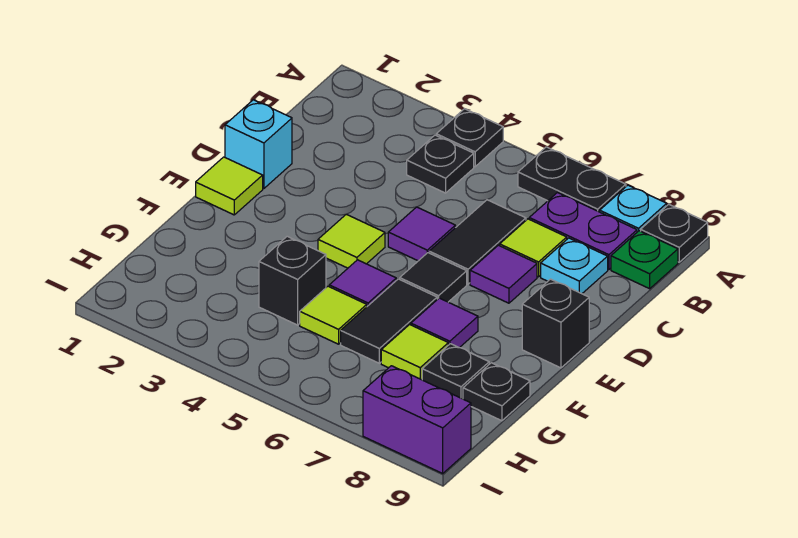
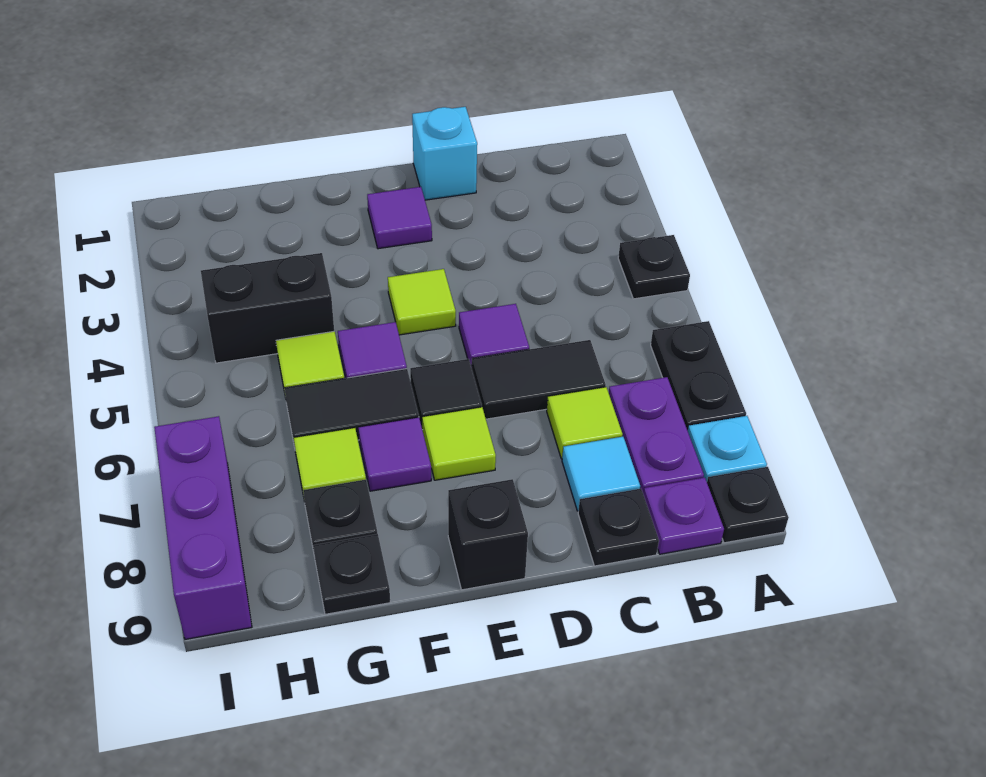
black 1x1 plate [407,135,474,193] -> black 1x1 plate moved to [578,489,659,566]
green 1x1 plate [611,231,678,289] -> purple 1x1 plate [643,478,724,554]
cyan 1x1 plate [541,238,608,294] -> cyan 1x1 tile [562,437,640,511]
purple 1x1 tile [470,245,537,303] -> purple 1x1 tile moved to [367,187,432,249]
lime 1x1 tile [196,157,263,215] -> lime 1x1 tile moved to [422,407,496,480]
black 1x1 brick [259,236,326,325] -> black 1x2 brick [201,253,334,363]
purple 1x2 brick [363,366,471,473] -> purple 1x3 brick [154,416,252,639]

